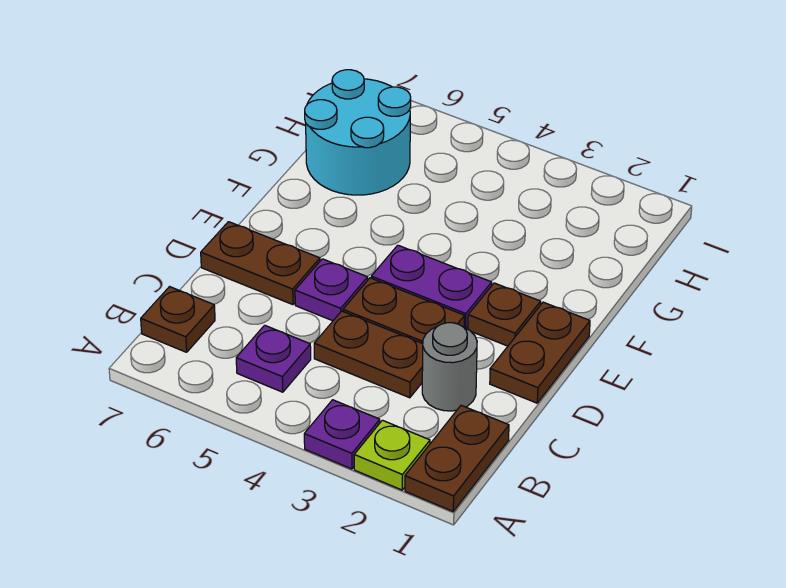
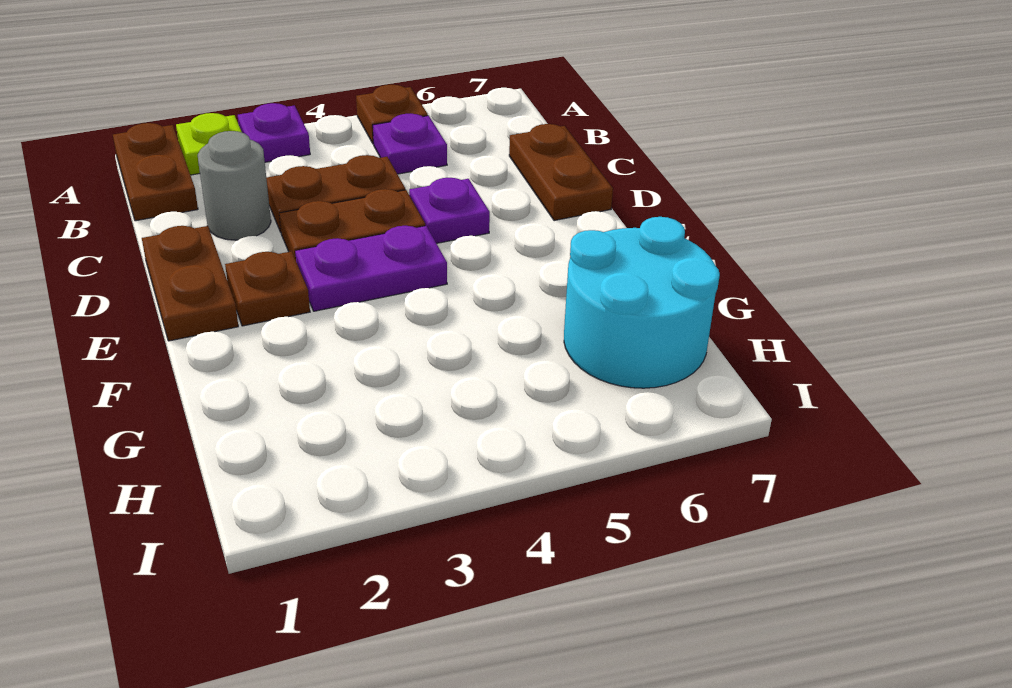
brown 1x1 plate [141,287,215,352] -> brown 1x1 plate moved to [356,85,428,144]
brown 1x2 plate [201,222,320,305] -> brown 1x2 plate turned to [509,124,613,221]

